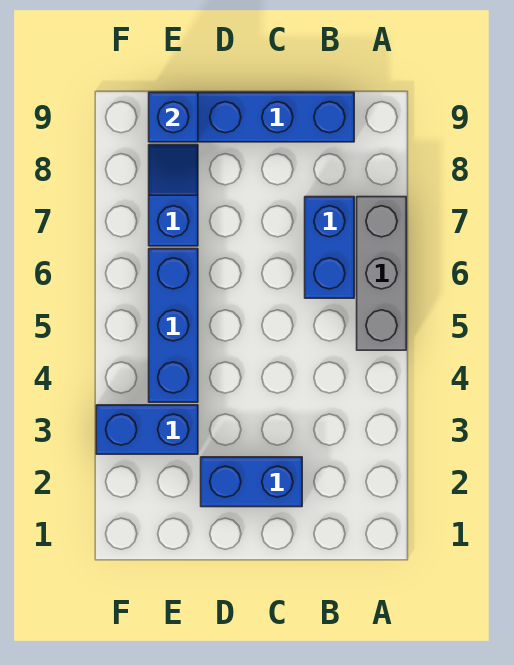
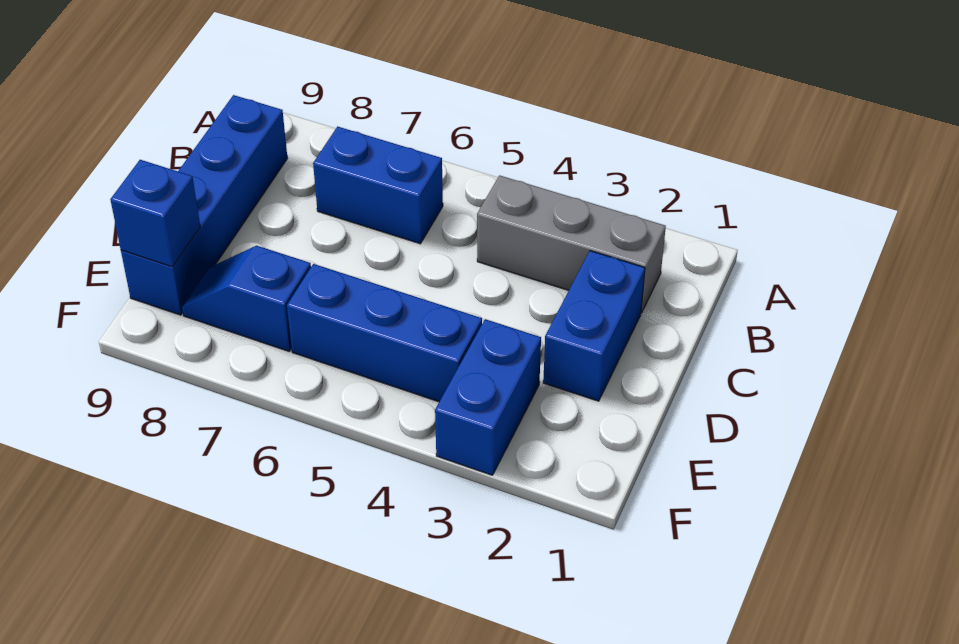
grey 1x3 brick [357,197,406,350] -> grey 1x3 brick moved to [477,175,666,313]

